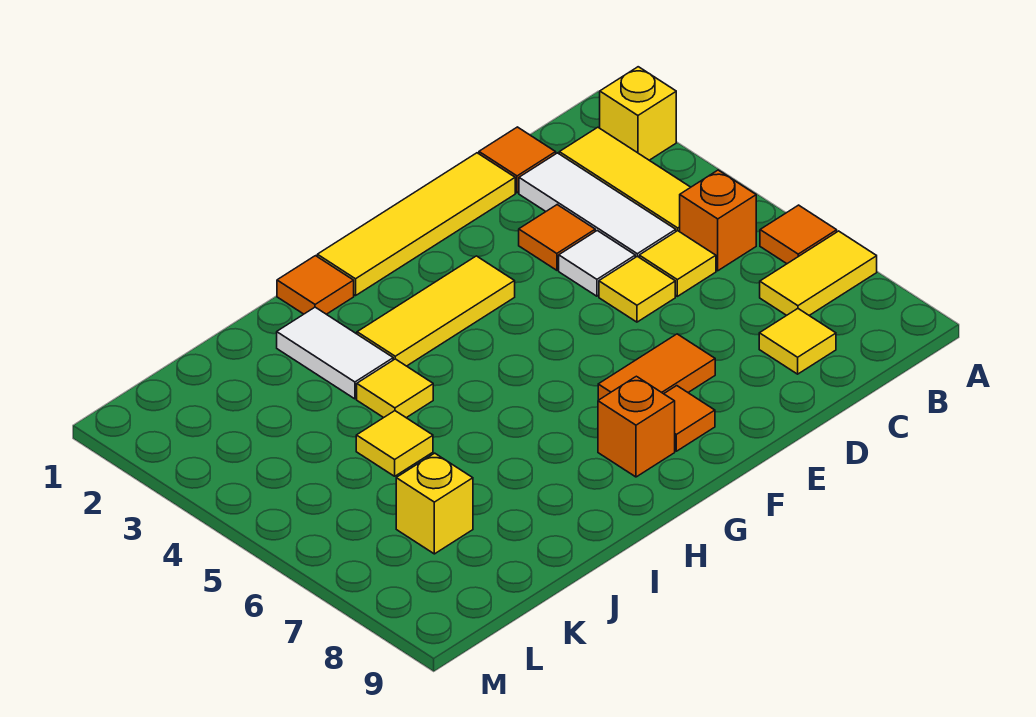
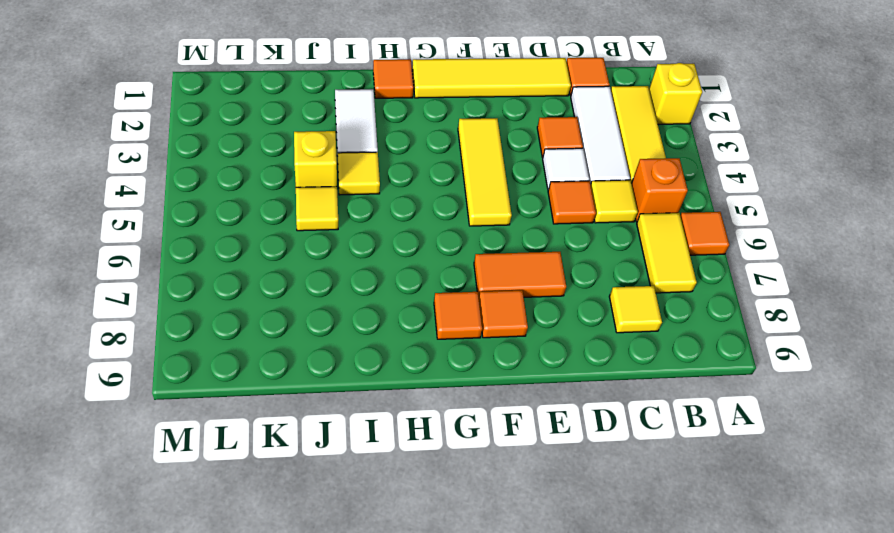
yellow 1x2 tile [760,231,877,316] -> yellow 1x2 tile turned to [637,213,697,293]
yellow 1x1 tile [599,256,675,322] -> orange 1x1 tile [548,181,596,224]
yellow 1x3 tile [357,256,515,366] -> yellow 1x3 tile turned to [458,118,512,226]
orange 1x1 brick [598,376,675,477] -> orange 1x1 tile [434,292,482,339]
yellow 1x1 brick [396,453,473,554] -> yellow 1x1 brick moved to [294,131,337,187]

